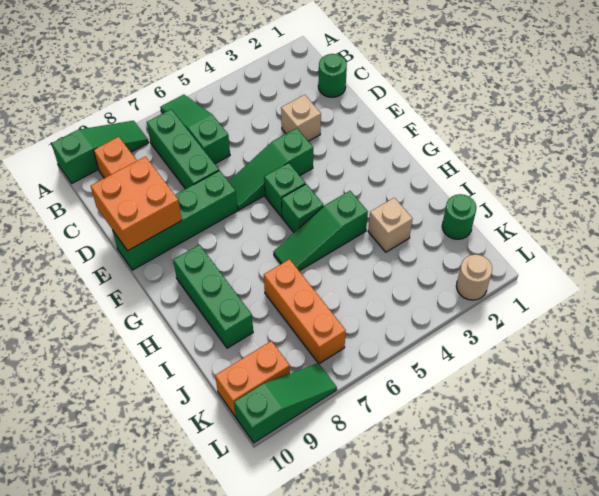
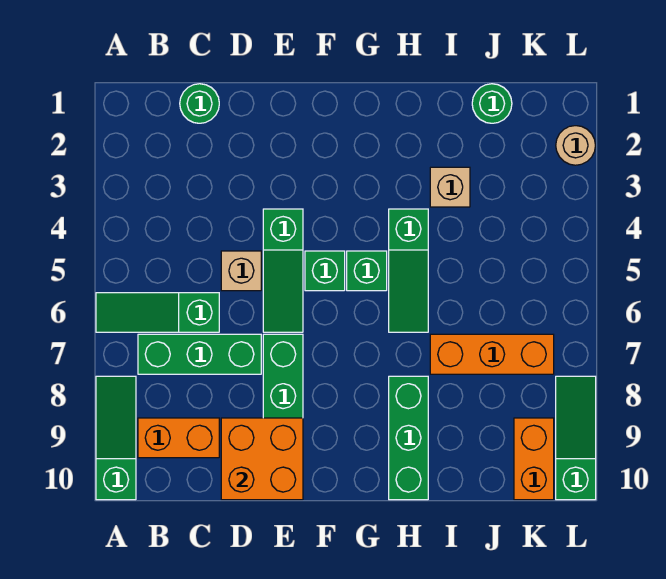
tan 1x1 brick [281,95,321,141] -> tan 1x1 brick moved to [221,251,261,291]
green 1x3 brick [173,245,253,348] -> green 1x3 brick turned to [389,376,428,500]

